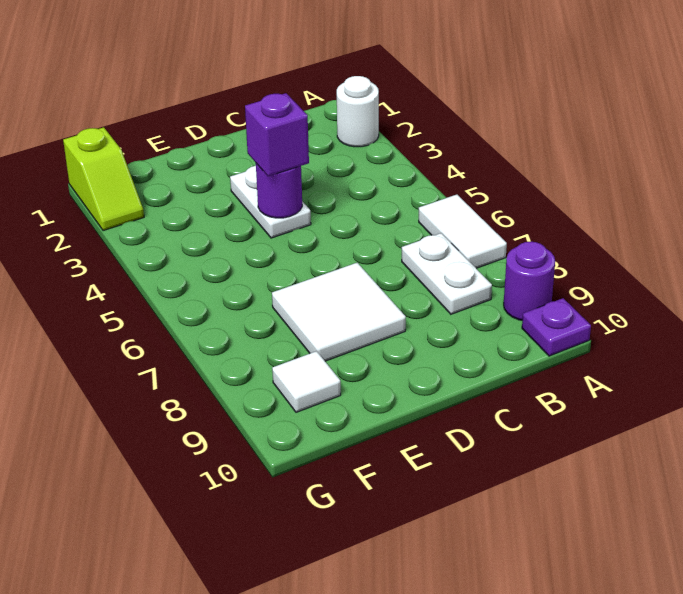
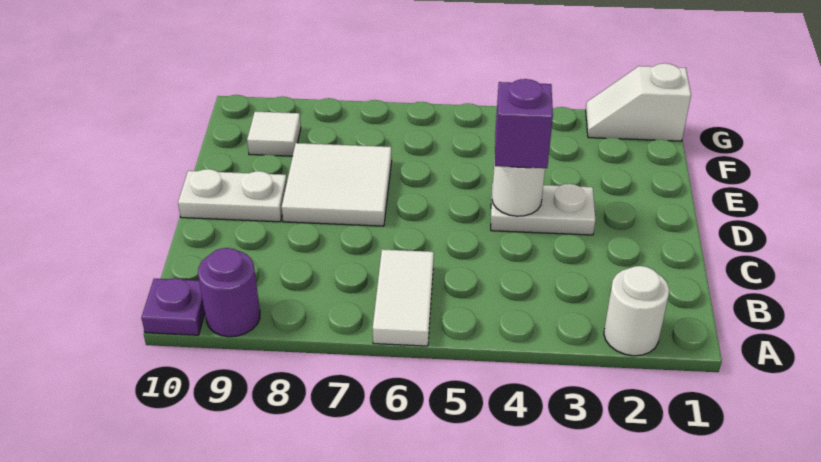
white 1x2 tile [419,195,507,268] -> white 1x2 tile turned to [373,249,434,346]
white 1x2 plate [402,233,492,314] -> white 1x2 plate moved to [178,169,287,222]
purple 1x1 round brick [256,163,302,218] -> white 1x1 round brick [492,159,545,216]
lime 1x2 slope [63,127,144,231] -> white 1x2 slope [586,63,691,141]

